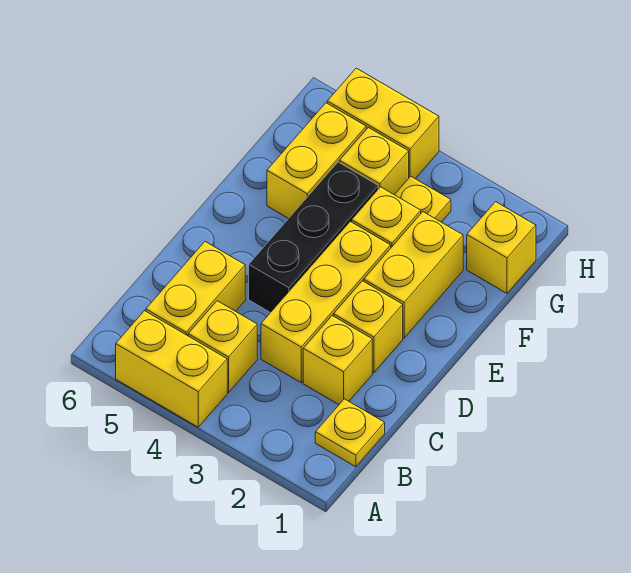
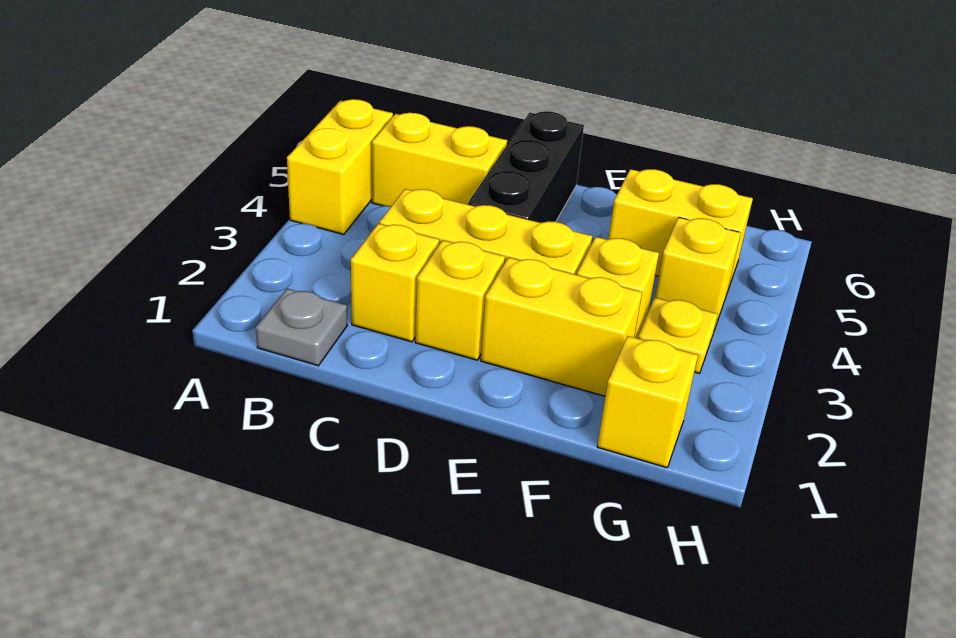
yellow 1x1 plate [315,399,385,467] -> grey 1x1 plate [256,289,347,366]
yellow 1x1 brick [188,301,257,393] -> none
black 1x3 brick [249,162,378,313] -> black 1x3 brick turned to [468,111,584,223]
yellow 1x2 brick [327,68,439,179] -> none

